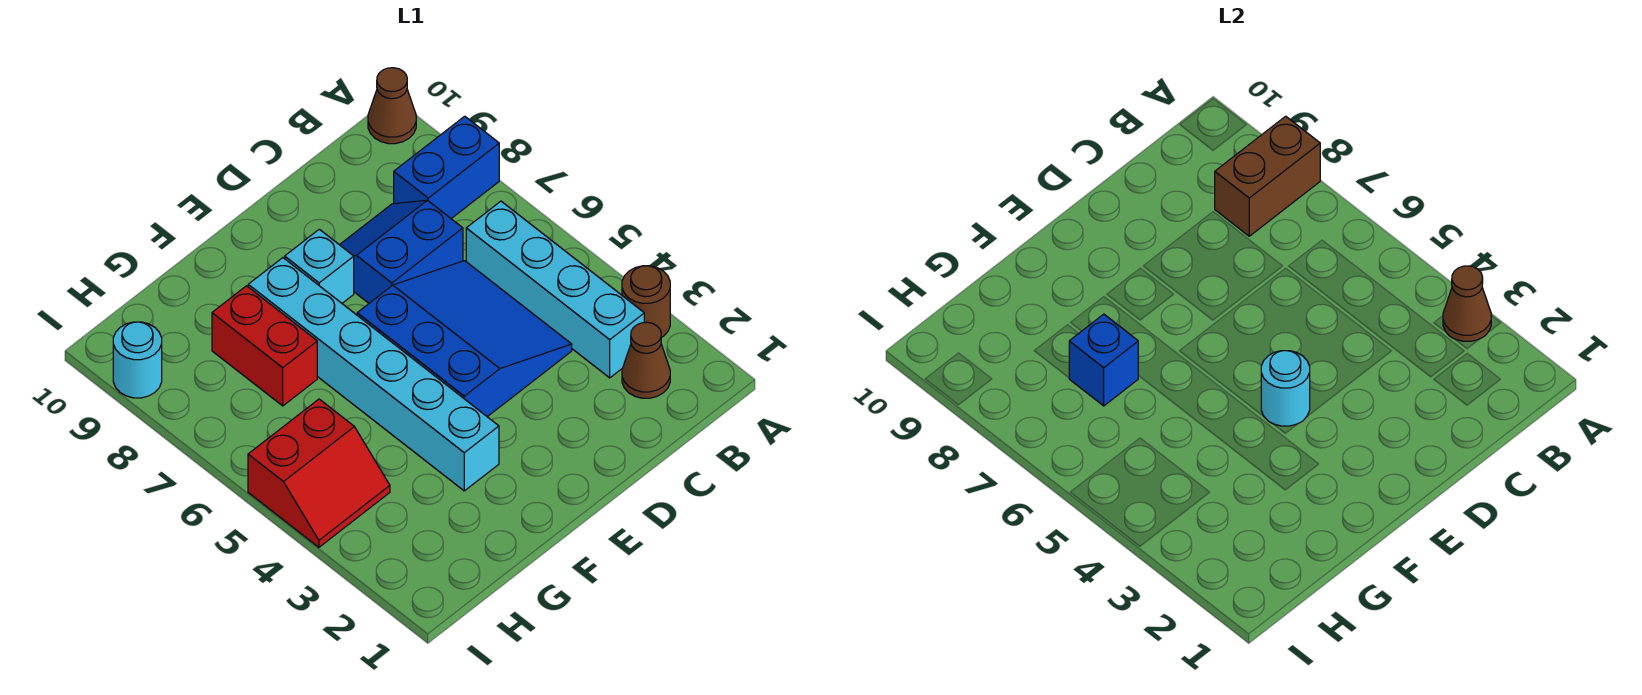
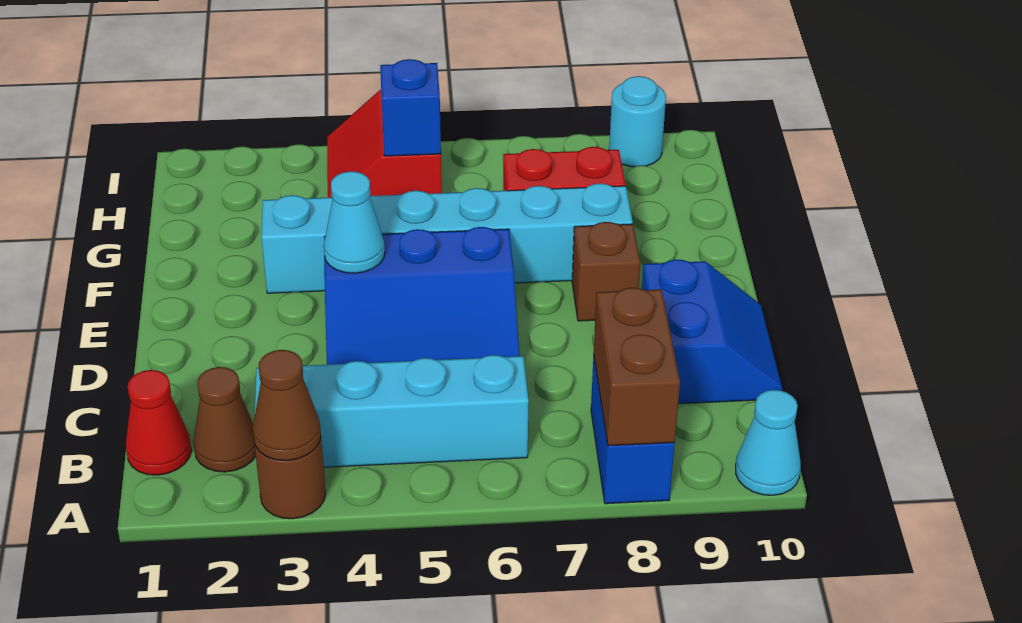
brown 1x1 cone [368,68,416,144] -> cyan 1x1 cone [736,390,801,495]
none -> red 1x1 cone [126,370,191,475]
blue 2x2 slope [340,200,463,303] -> blue 2x2 slope moved to [642,260,782,404]
cyan 1x1 round brick [1261,351,1310,426] -> cyan 1x1 cone [324,171,385,273]
cyan 1x1 brick [285,229,354,303] -> brown 1x1 brick [572,222,640,321]
blue 1x1 brick [1069,314,1138,406] -> blue 1x1 brick moved to [380,59,441,156]

